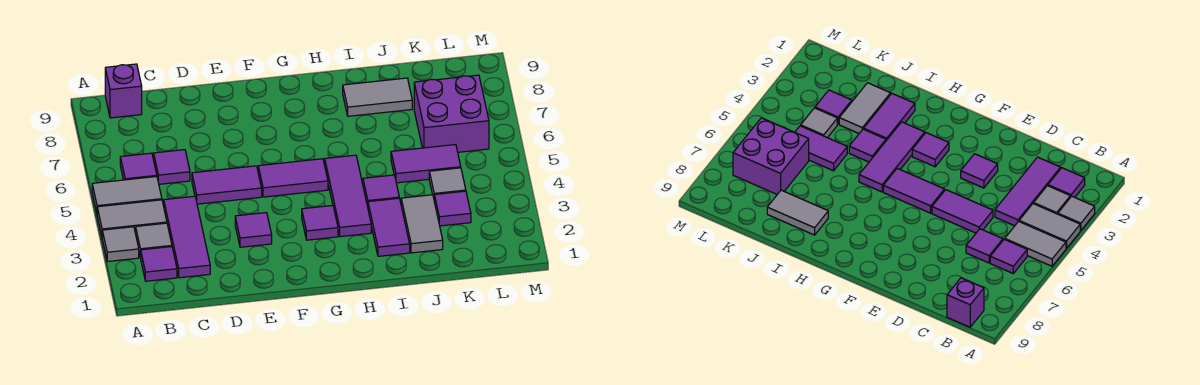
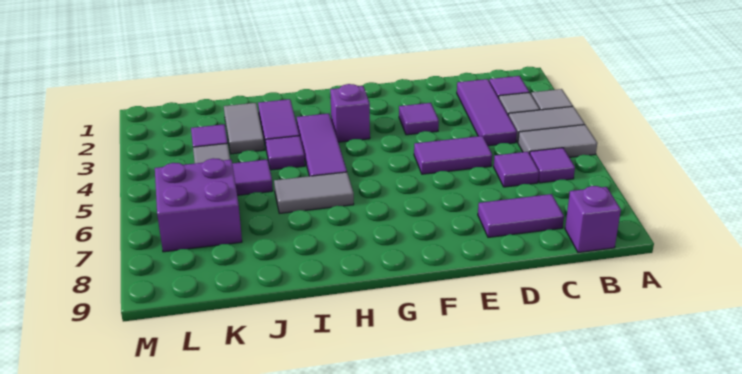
purple 1x2 tile [258,159,328,197] -> purple 1x2 tile moved to [478,194,564,237]
purple 1x1 tile [302,205,338,240] -> purple 1x1 brick [330,84,370,142]
grey 1x2 tile [343,78,412,116] -> grey 1x2 tile moved to [274,172,354,213]

